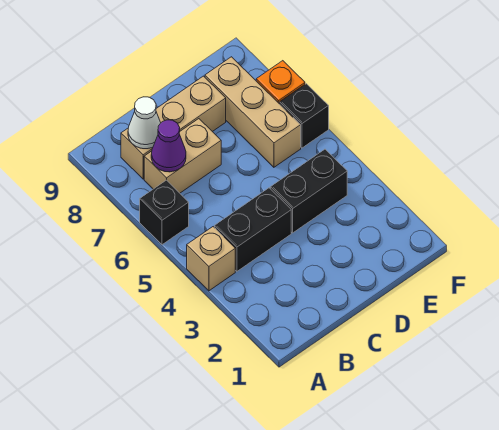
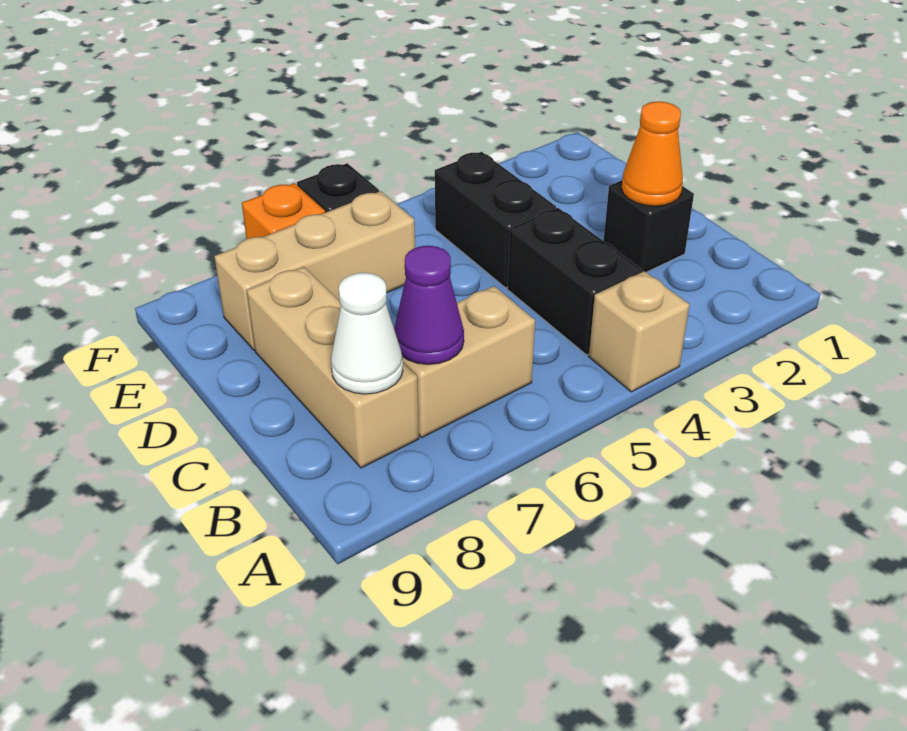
black 1x1 brick [140,180,189,245] -> black 1x1 brick moved to [604,180,694,272]
tan 1x2 brick [144,119,221,193] -> tan 1x2 brick turned to [402,286,535,437]
none -> orange 1x1 cone [622,102,683,206]

